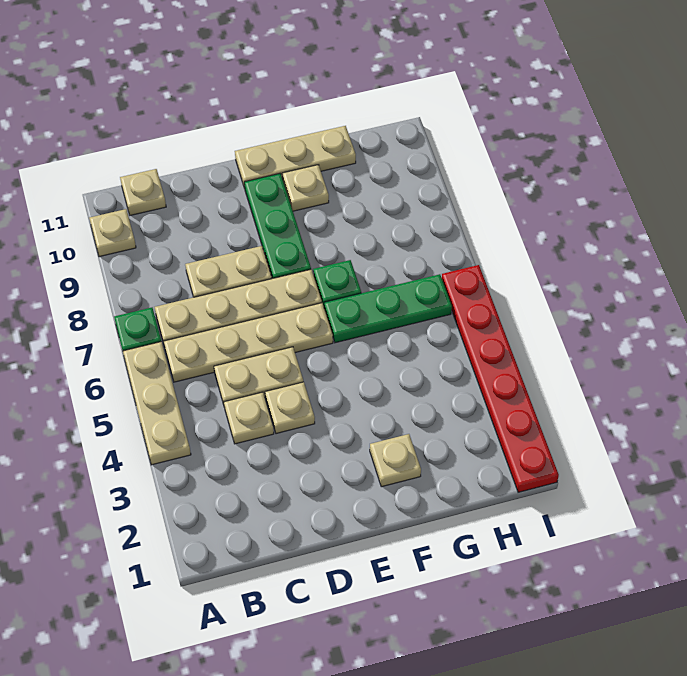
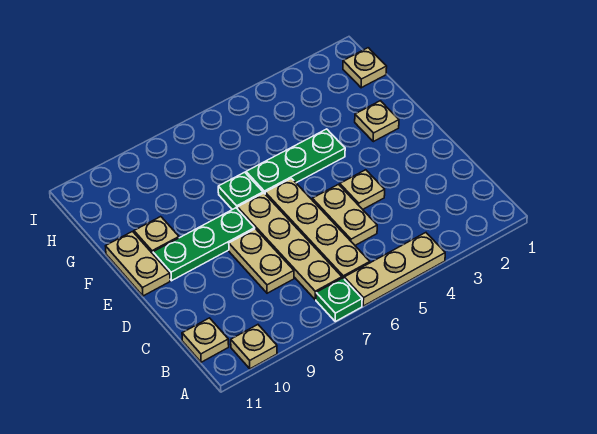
tan 1x1 plate [224,392,274,444] -> tan 1x1 plate moved to [343,48,387,88]
tan 1x3 plate [235,126,356,189] -> tan 1x2 plate [106,232,170,296]
green 1x3 plate [324,274,452,343] -> green 1x3 plate turned to [246,129,345,193]
red 1x6 plate [442,265,559,492] -> none

